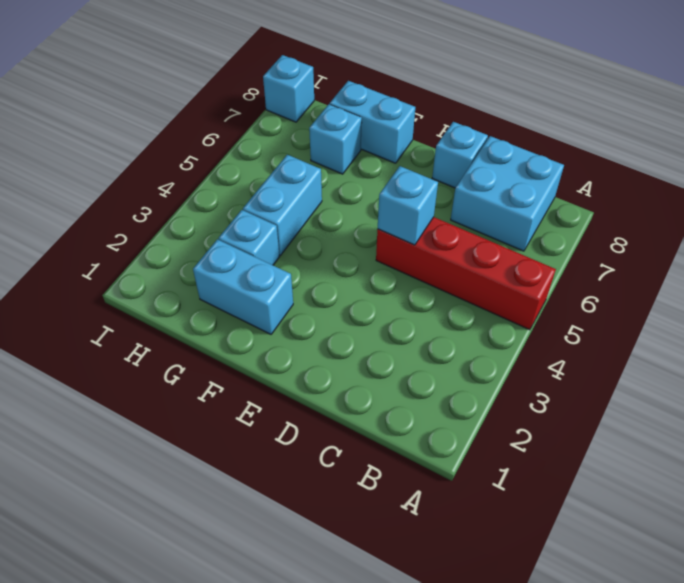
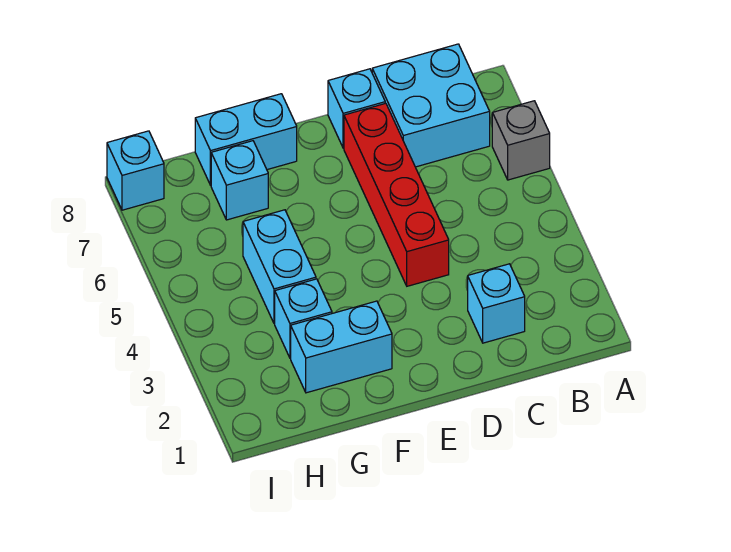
red 1x4 brick [376,217,556,330] -> red 1x4 brick turned to [344,103,449,286]
none -> grey 1x1 brick [492,101,550,180]
cyan 1x1 brick [378,166,438,245] -> cyan 1x1 brick moved to [468,264,525,343]

